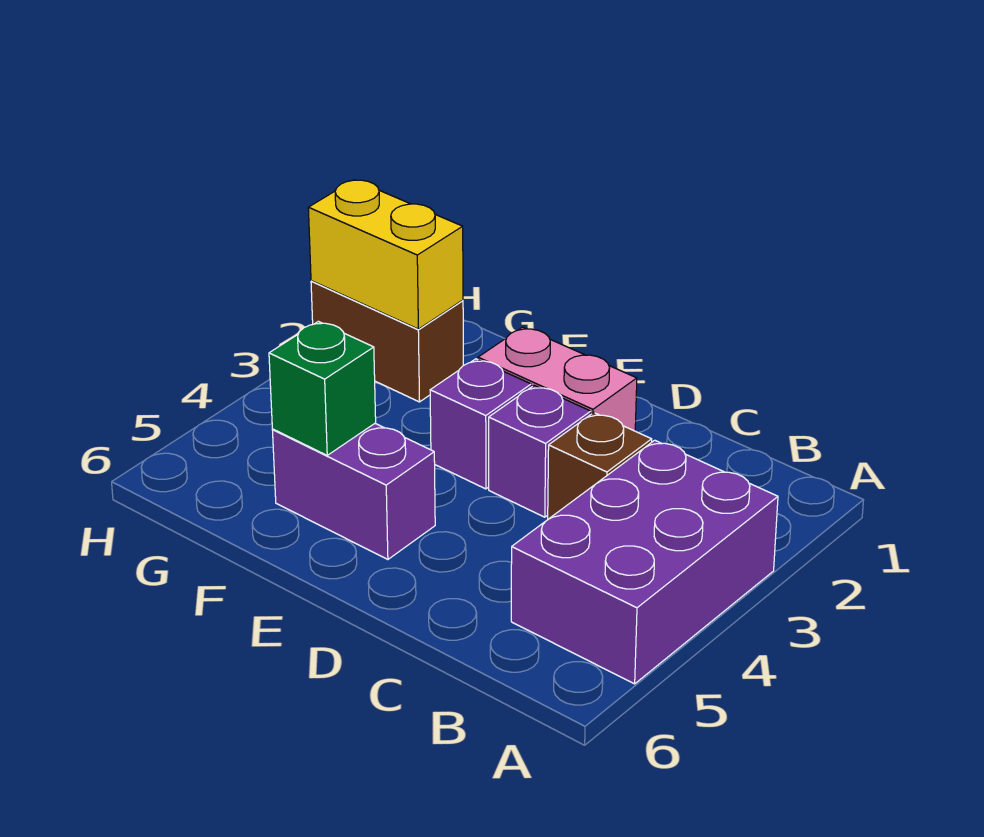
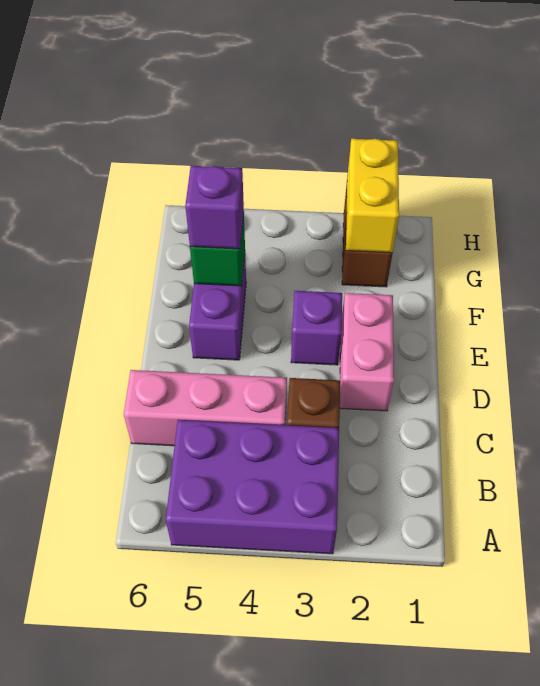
none -> pink 1x3 brick [124,370,287,446]
purple 1x1 brick [489,385,591,517] -> purple 1x1 brick moved to [185,166,244,249]

